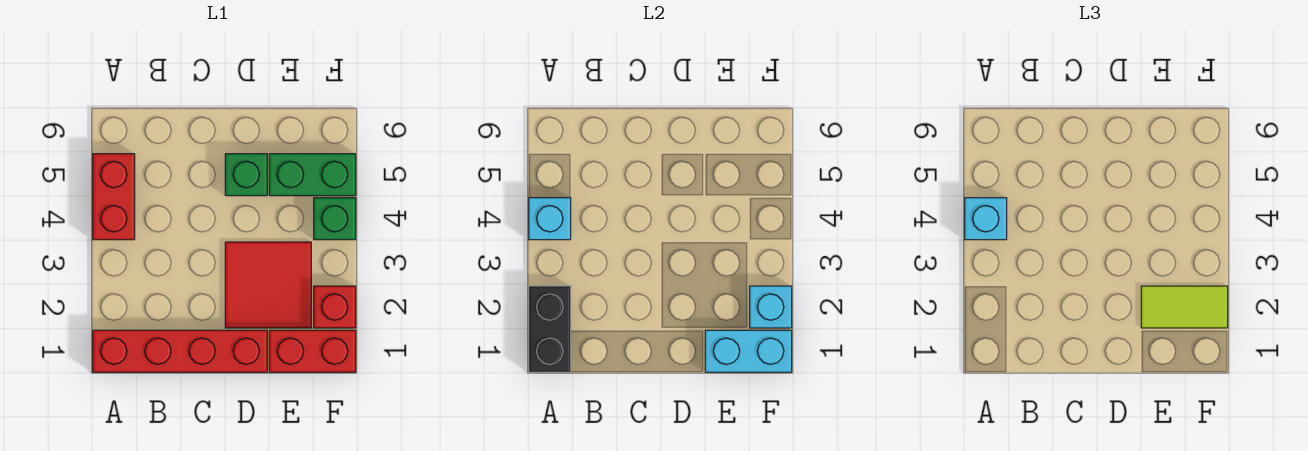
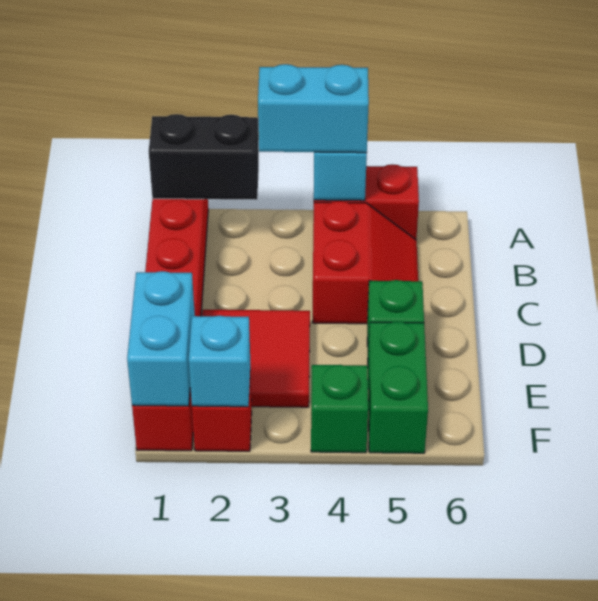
cyan 1x1 brick [965,198,1007,240] -> cyan 1x2 brick [258,64,369,153]
none -> red 2x2 slope [313,201,418,324]
lime 1x2 tile [1141,286,1228,328] -> none

